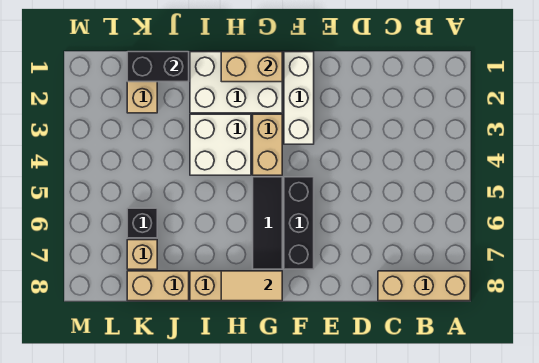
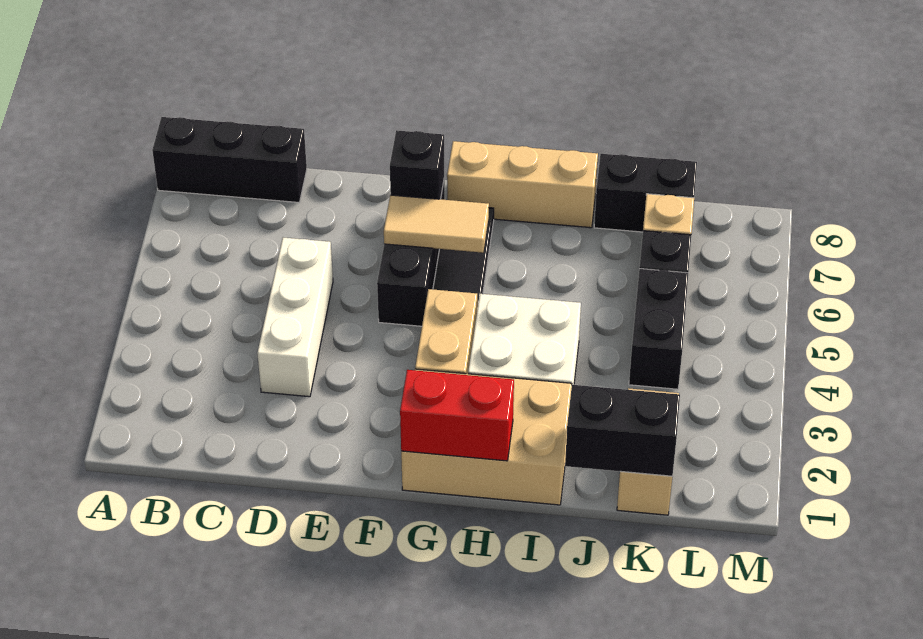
tan 1x3 brick [378,271,470,301] -> black 1x3 brick [152,117,307,202]
white 1x3 brick [284,52,314,144] -> white 1x3 brick moved to [257,238,333,397]
none -> black 1x1 brick [390,130,444,199]
white 2x3 brick [190,52,282,113] -> tan 2x3 brick [401,369,572,505]
tan 1x2 brick [221,52,282,82] -> red 1x2 brick [400,370,514,461]
tan 1x2 tile [221,271,282,301] -> tan 1x2 tile moved to [384,195,489,253]
tan 1x2 brick [127,271,189,301] -> black 1x2 brick [594,154,697,232]
none -> black 1x2 brick [629,269,688,389]

